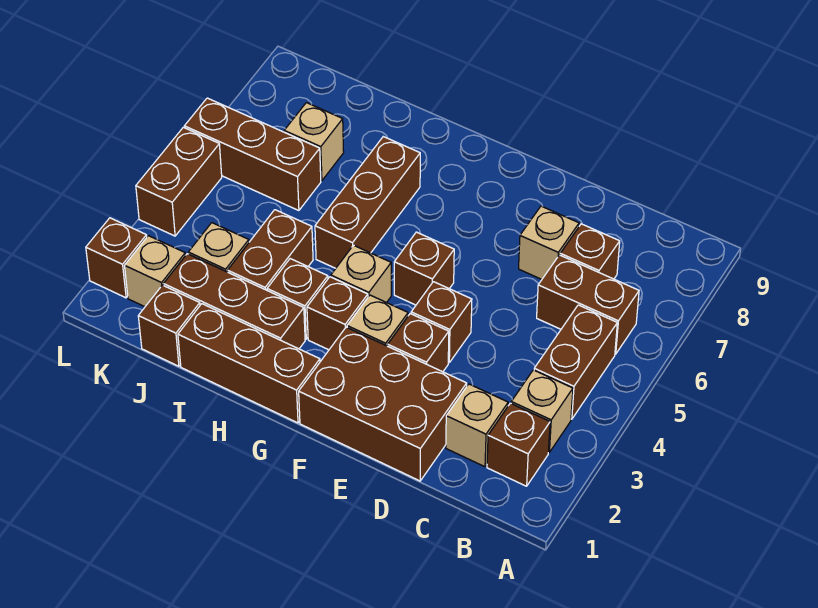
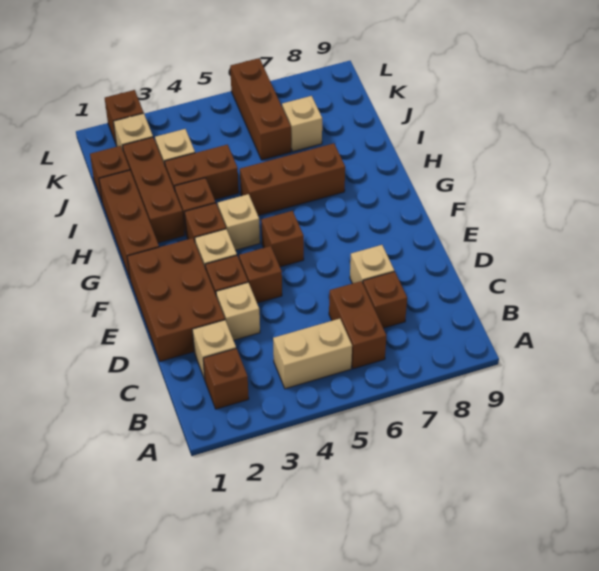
tan 1x1 brick [511,370,573,452] -> tan 1x1 brick moved to [216,283,260,340]
brown 1x2 brick [534,305,617,419] -> tan 1x2 brick [273,319,352,389]
brown 1x2 brick [136,127,222,236] -> none

